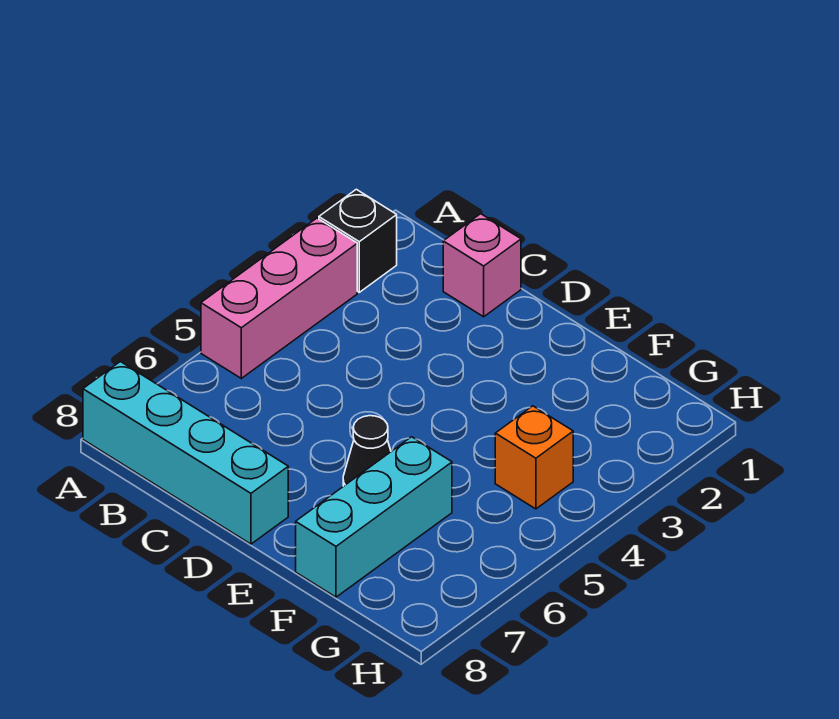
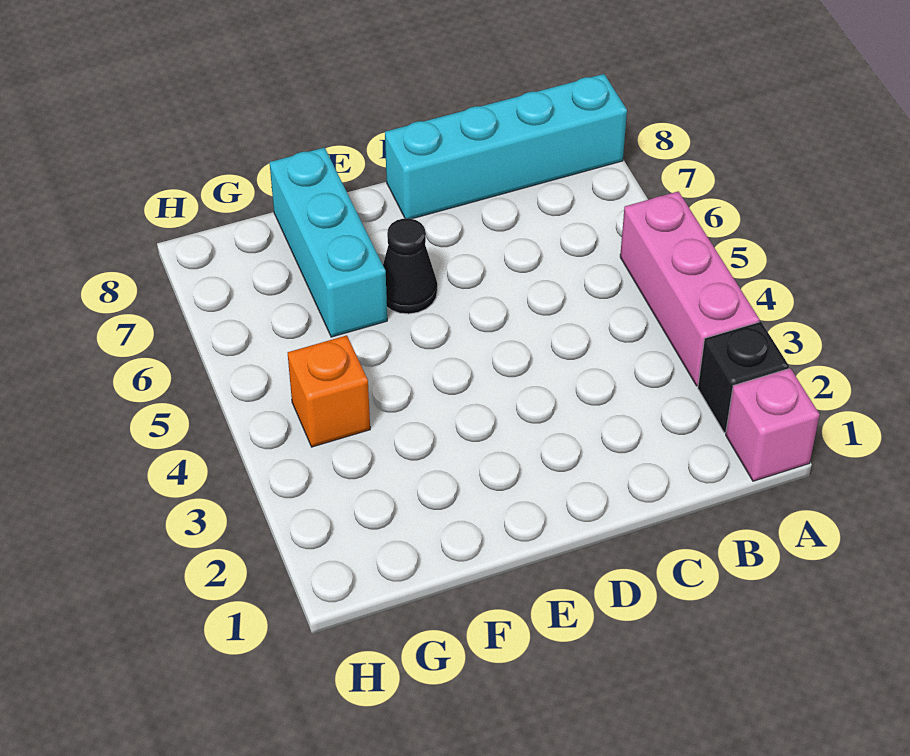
pink 1x1 brick [443,214,521,317] -> pink 1x1 brick moved to [726,368,820,481]

